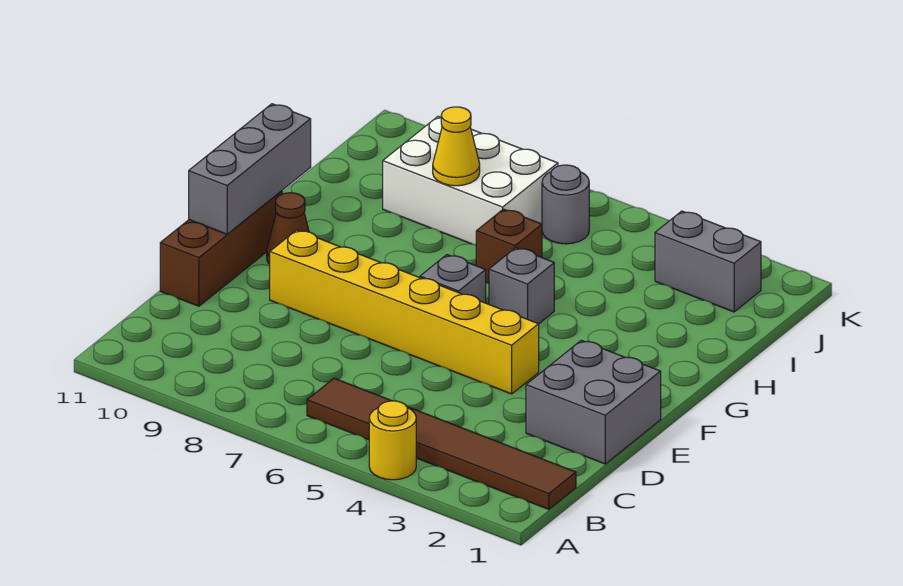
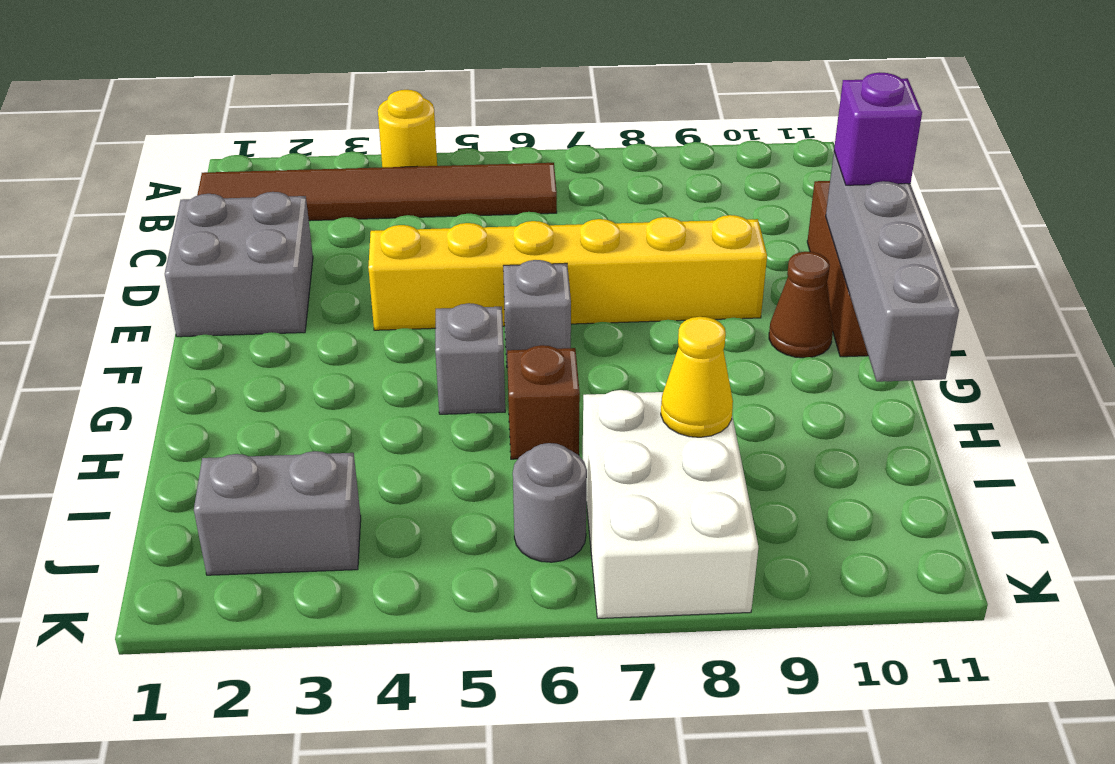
grey 1x3 brick [189,104,311,234] -> grey 1x4 brick [826,152,959,382]
none -> purple 1x1 brick [834,72,922,185]
white 2x3 brick [383,117,558,245] -> white 2x3 brick turned to [583,390,758,618]

